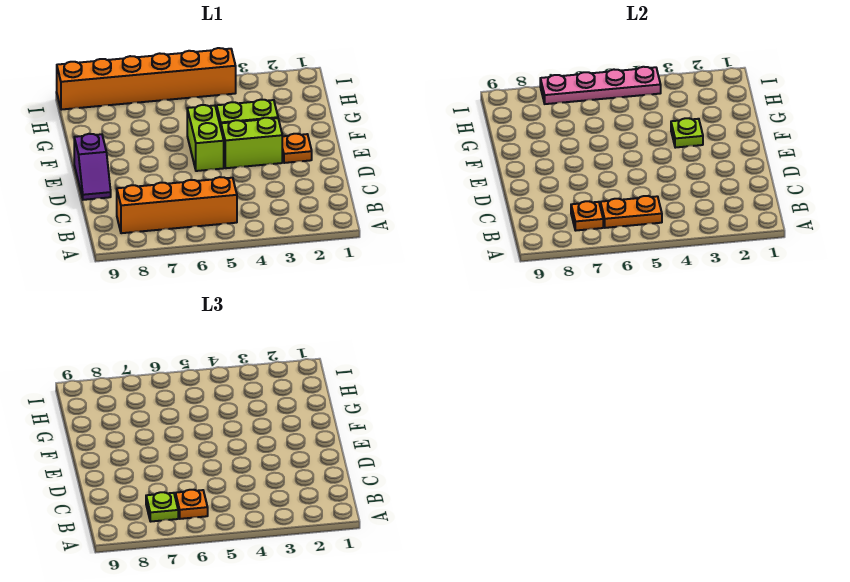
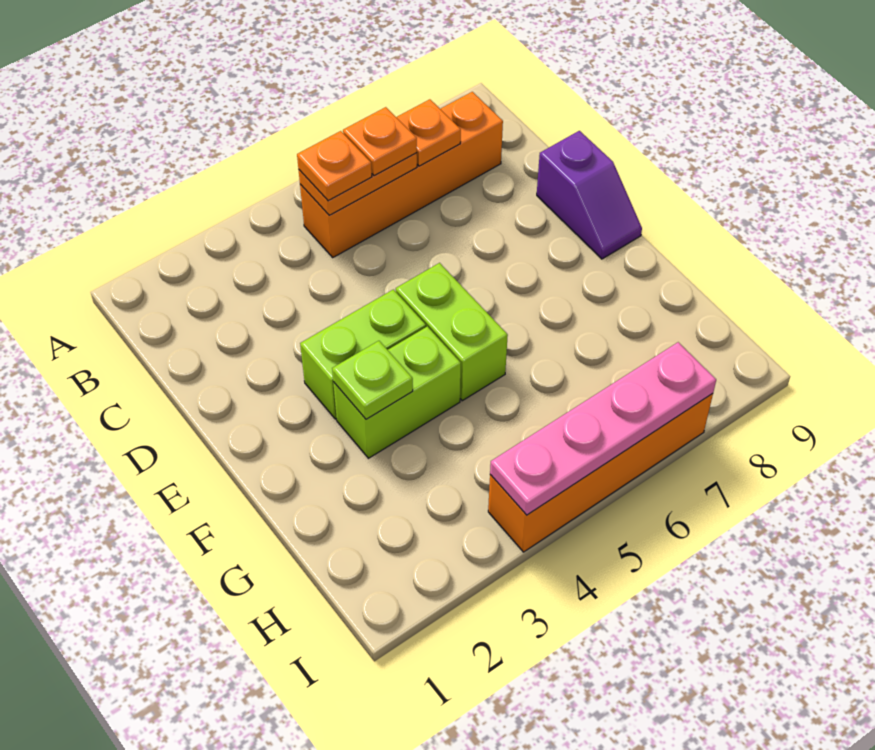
lime 1x1 plate [146,492,178,521] -> none
purple 1x2 slope [74,134,111,200] -> purple 1x2 slope turned to [537,131,642,259]
orange 1x1 plate [282,134,312,163] -> orange 1x1 plate moved to [297,131,372,201]
orange 1x6 brick [57,48,236,110] -> orange 1x4 brick [488,394,713,552]

